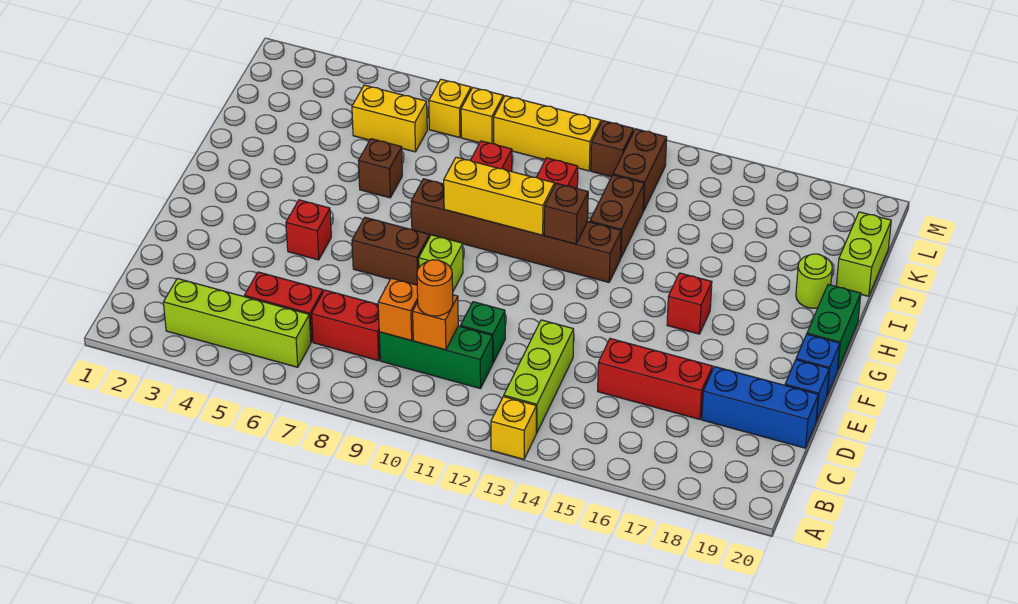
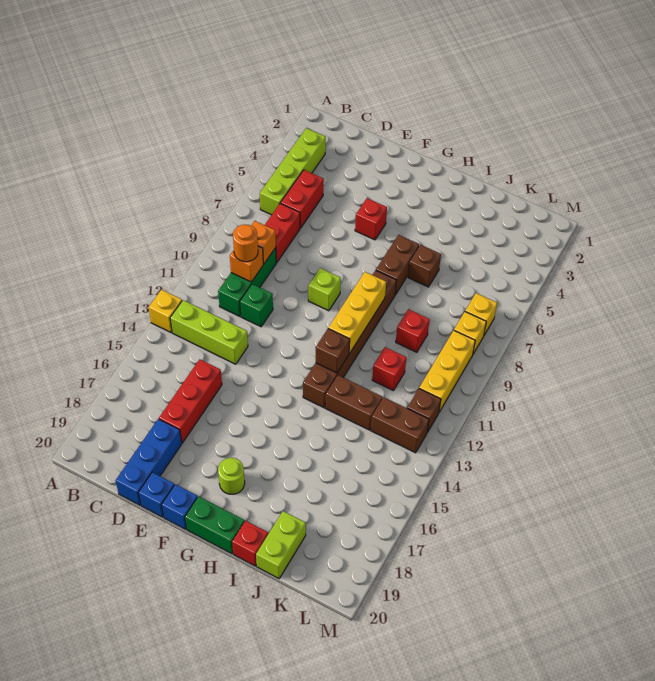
brown 1x2 brick [352,217,429,285] -> brown 1x2 brick moved to [376,235,419,295]
red 1x1 brick [667,273,712,334] -> red 1x1 brick moved to [232,521,268,566]
lime 1x1 round brick [796,254,832,308] -> lime 1x1 round brick moved to [218,458,245,494]
lime 1x2 brick [836,212,891,296] -> lime 1x2 brick turned to [256,511,306,578]
yellow 1x2 brick [352,85,427,152] -> none

